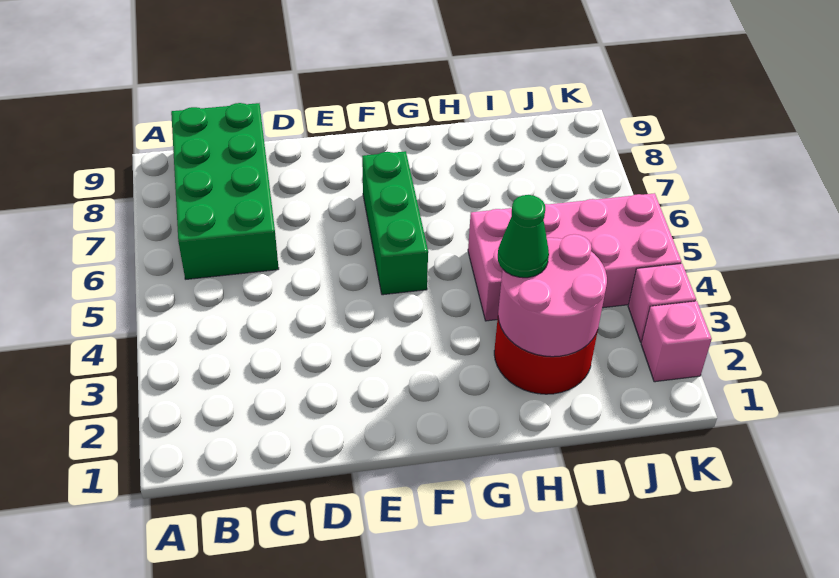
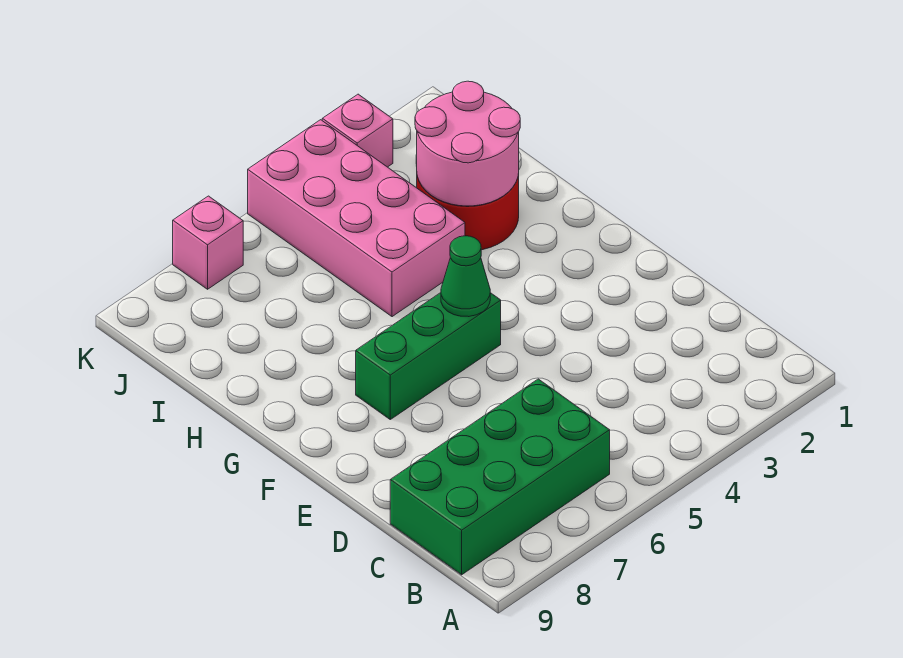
green 1x1 cone [498,195,549,278] -> green 1x1 cone moved to [441,236,490,317]
pink 1x1 brick [641,301,712,382] -> pink 1x1 brick moved to [173,196,243,289]

